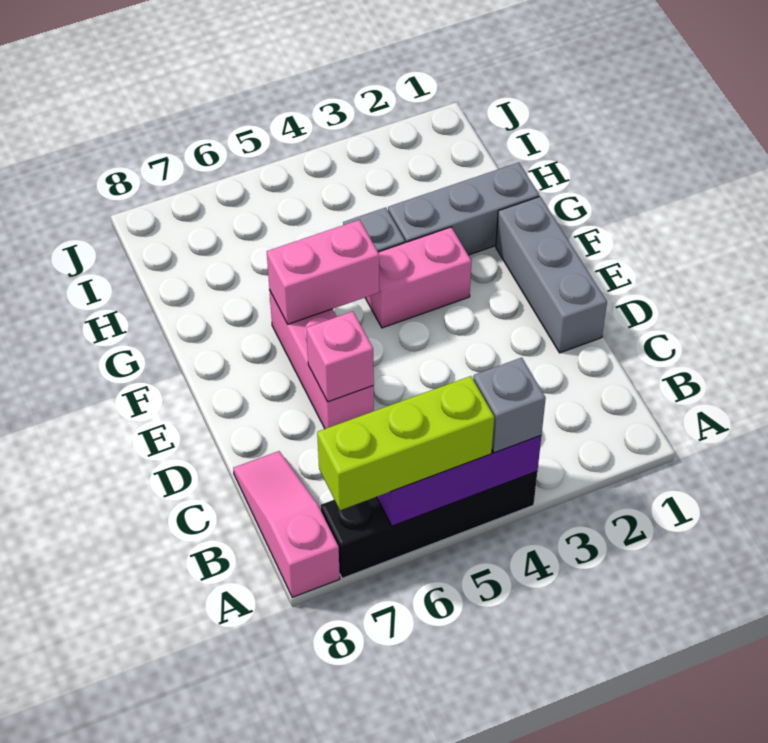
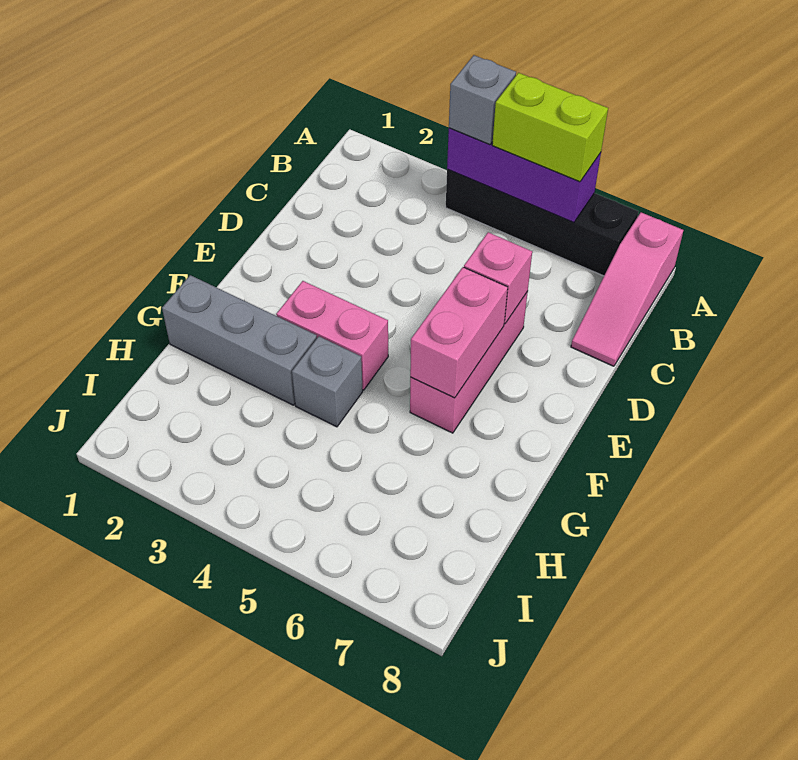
lime 1x3 brick [317,376,494,510] -> lime 1x2 brick [492,73,608,182]
grey 1x3 brick [496,196,607,353] -> none
pink 1x2 brick [267,220,380,324] -> pink 1x2 brick turned to [410,267,508,398]

